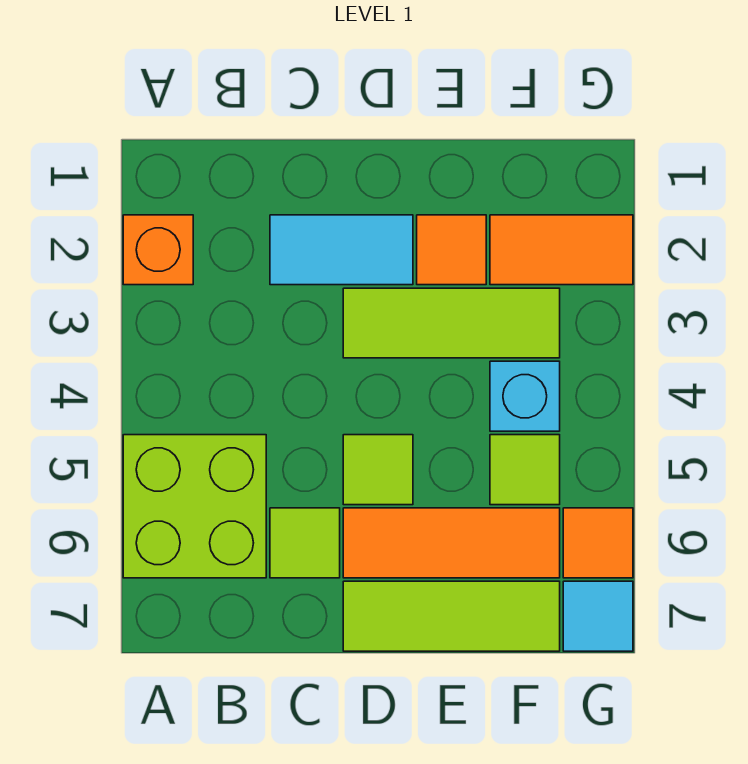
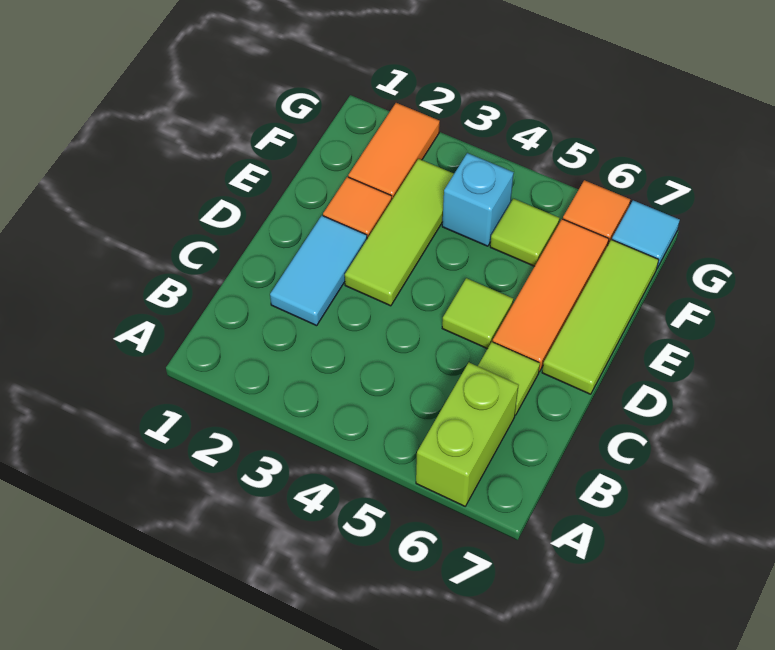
orange 1x1 brick [123,215,193,285] -> none
lime 2x2 brick [123,435,266,578] -> lime 1x2 brick [416,363,519,506]

